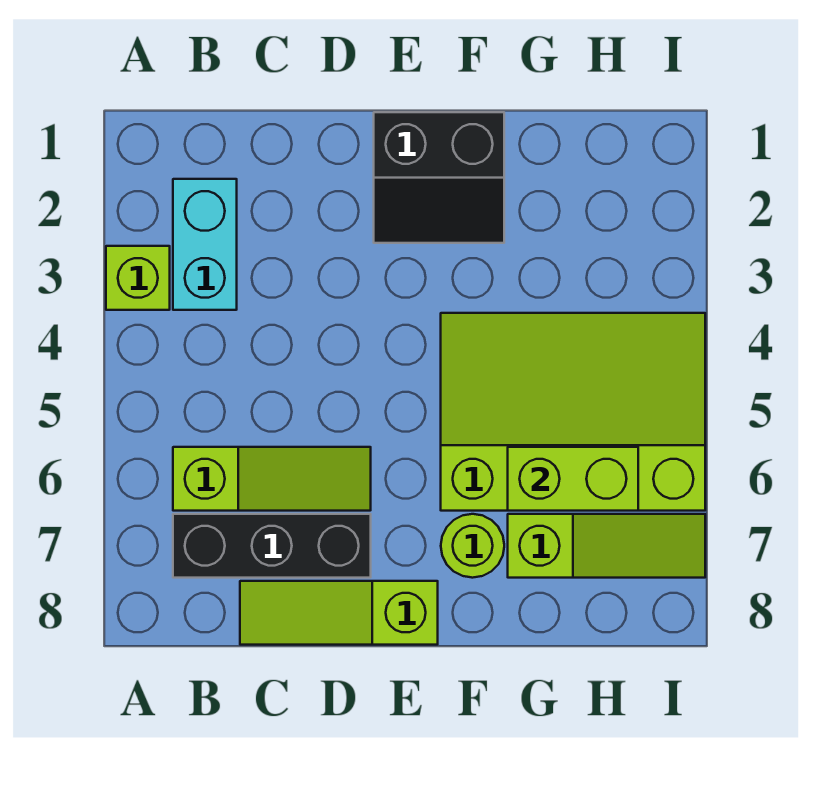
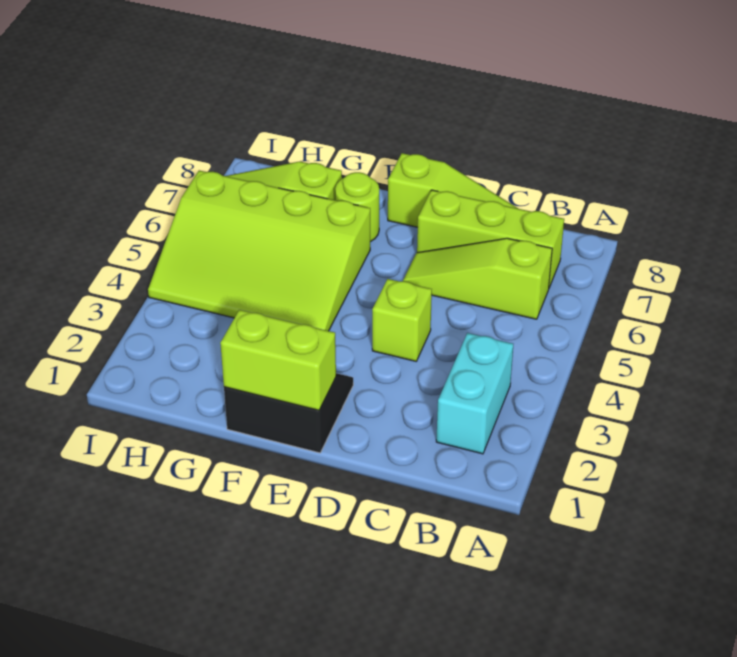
lime 1x1 brick [106,246,170,310] -> lime 1x1 brick moved to [372,279,432,361]
black 1x3 brick [173,514,371,578] -> lime 1x3 brick [417,190,564,287]
lime 1x2 brick [508,447,638,511] -> lime 1x2 brick moved to [220,310,336,410]

